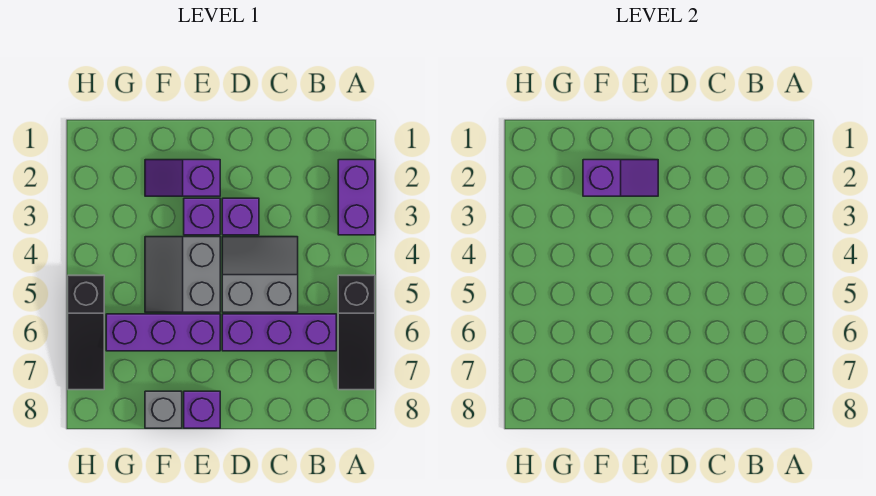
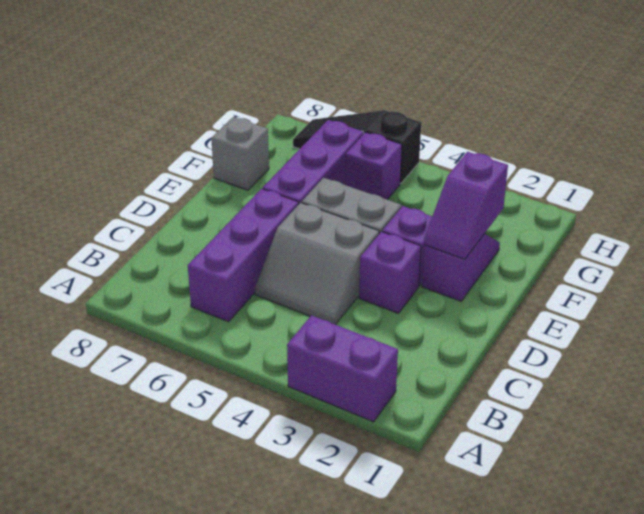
black 1x3 slope [338,275,375,390] -> none
grey 2x2 slope [222,237,298,312] -> grey 2x2 slope turned to [255,203,379,325]
purple 1x1 brick [184,391,220,428] -> purple 1x1 brick moved to [345,132,402,200]

